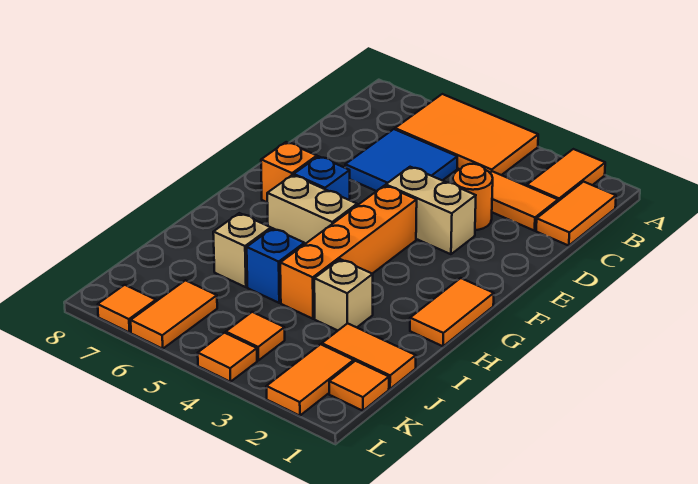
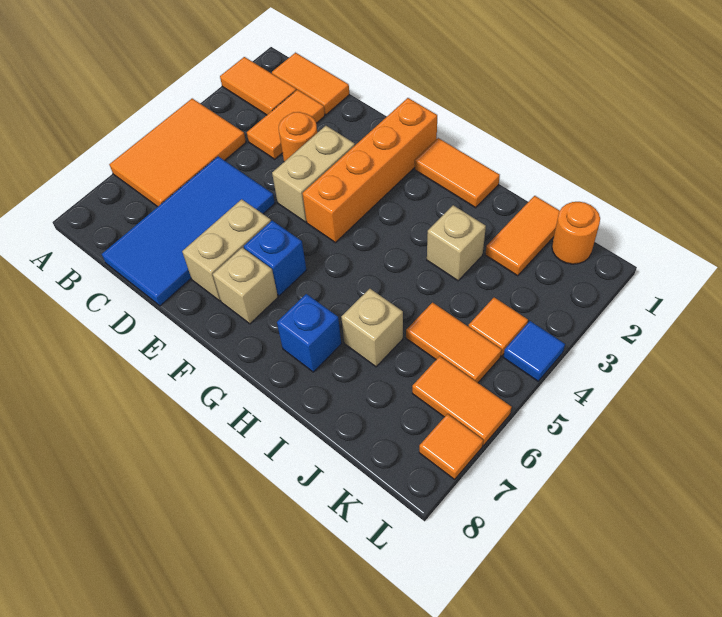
blue 2x2 tile [345,129,457,191] -> blue 2x4 tile [102,157,275,306]
orange 1x4 brick [280,185,417,319] -> orange 1x4 brick turned to [302,98,437,243]
orange 1x1 brick [261,142,317,202] -> tan 1x1 brick [213,248,278,324]
tan 1x2 brick [267,175,357,244] -> tan 1x2 brick moved to [182,199,271,301]
blue 1x1 brick [247,228,304,303] -> blue 1x1 brick moved to [277,294,341,372]
orange 1x1 tile [329,361,389,411] -> orange 1x1 round brick [552,202,600,264]
orange 1x2 tile [266,344,354,416] -> orange 1x2 tile moved to [406,303,502,383]
orange 1x1 tile [198,333,257,382] -> blue 1x1 tile [503,321,565,381]

